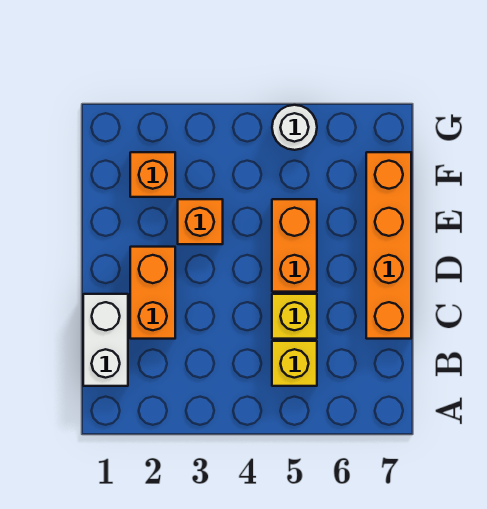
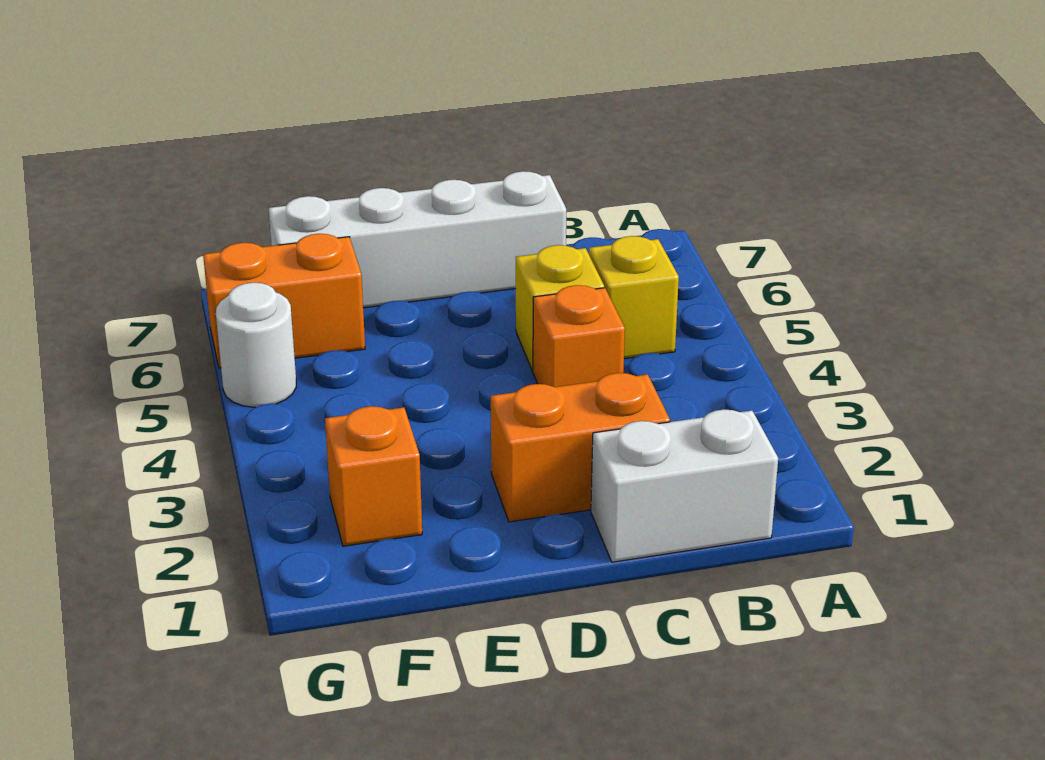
orange 1x4 brick [366,152,411,339] -> white 1x4 brick [269,171,566,308]
orange 1x2 brick [272,199,317,292] -> orange 1x2 brick moved to [203,234,365,368]
orange 1x1 brick [178,199,223,244] -> orange 1x1 brick moved to [533,285,625,387]

